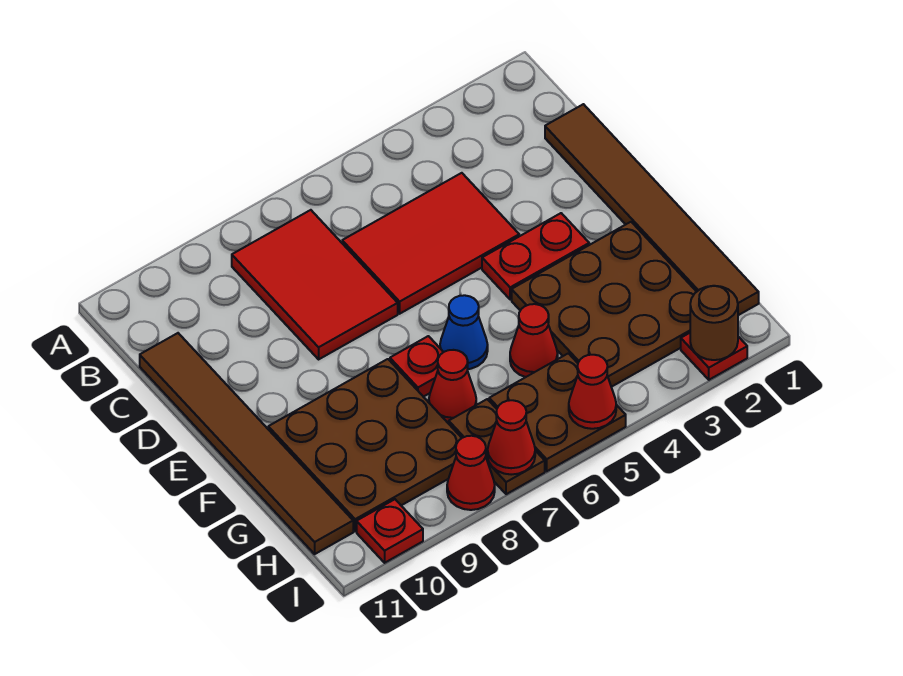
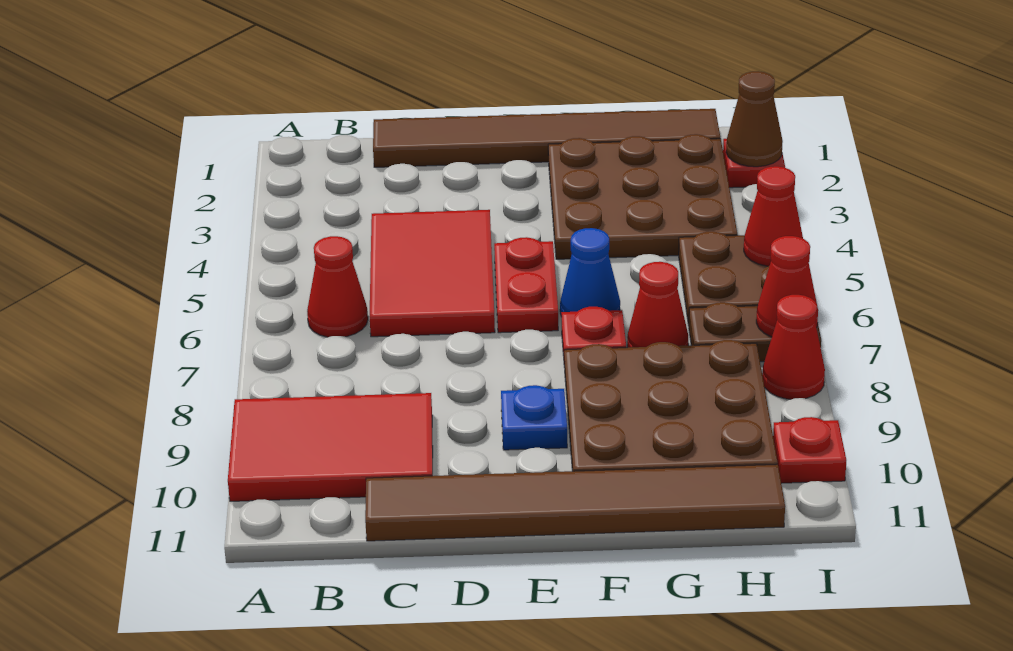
red 2x3 tile [232,210,398,359] -> red 2x3 tile moved to [228,393,433,501]
red 1x2 plate [482,213,589,300] -> red 1x2 plate moved to [494,237,558,333]
none -> blue 1x1 plate [501,385,567,450]
red 1x1 cone [510,304,558,377] -> red 1x1 cone moved to [307,236,368,337]
brown 1x1 round brick [690,286,738,360] -> brown 1x1 cone [726,71,783,167]

